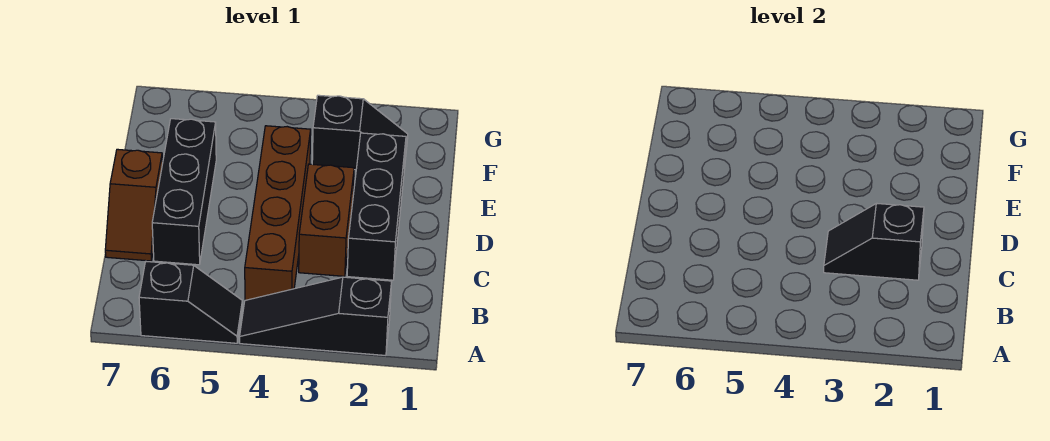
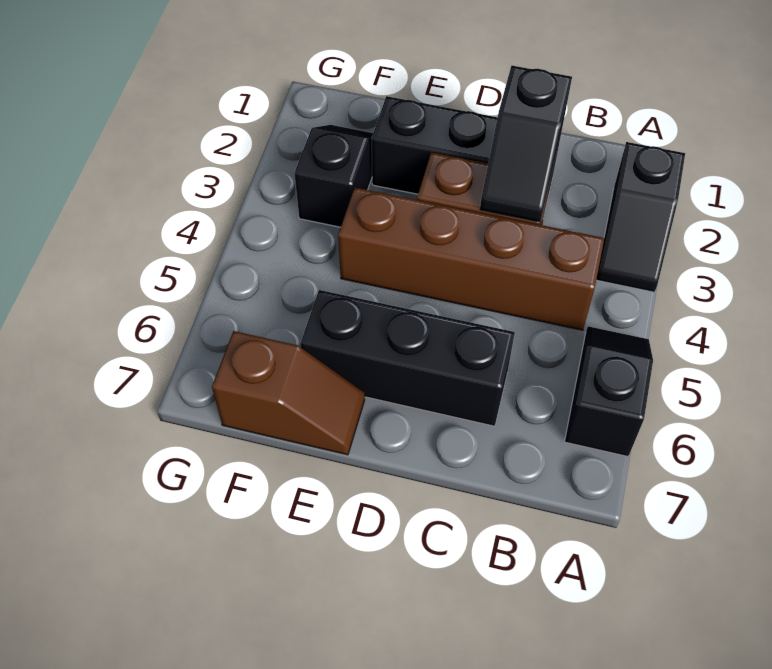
black 1x3 slope [240,277,392,355] -> black 1x2 slope [596,142,685,292]
brown 1x2 slope [105,149,163,261] -> brown 1x2 slope moved to [212,331,365,455]

